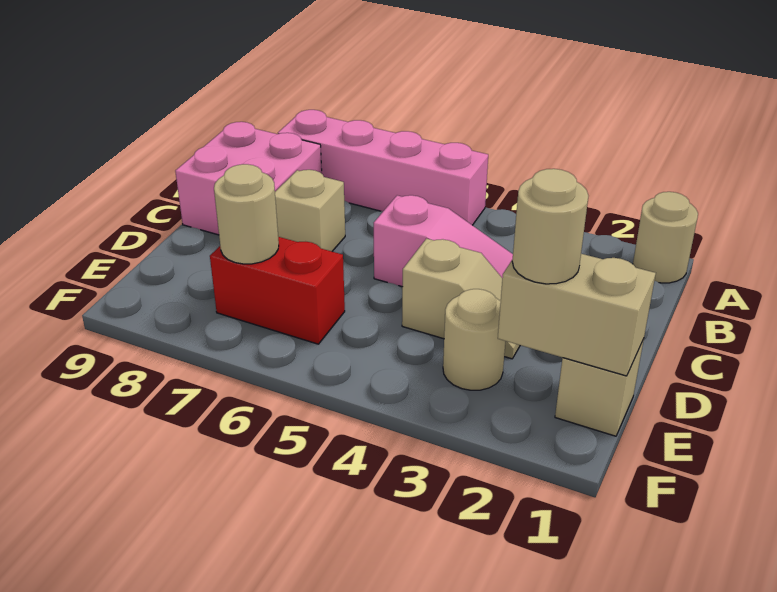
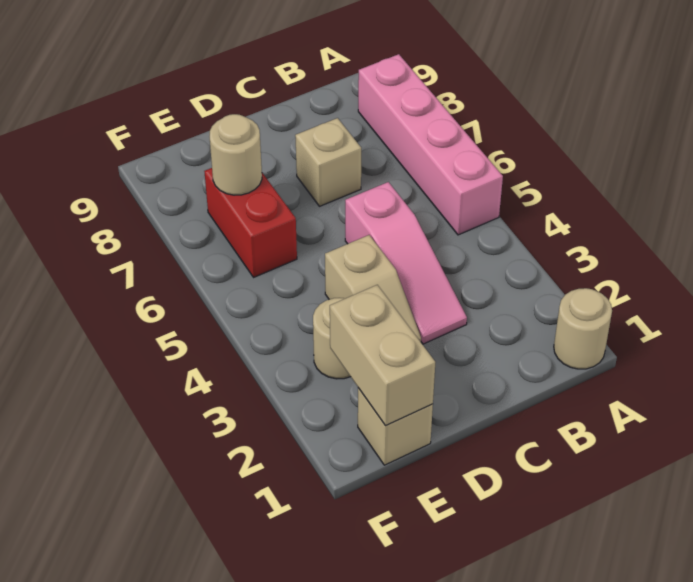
pink 2x2 brick [175,122,322,235] -> none
tan 1x1 round brick [512,169,588,284] -> none

